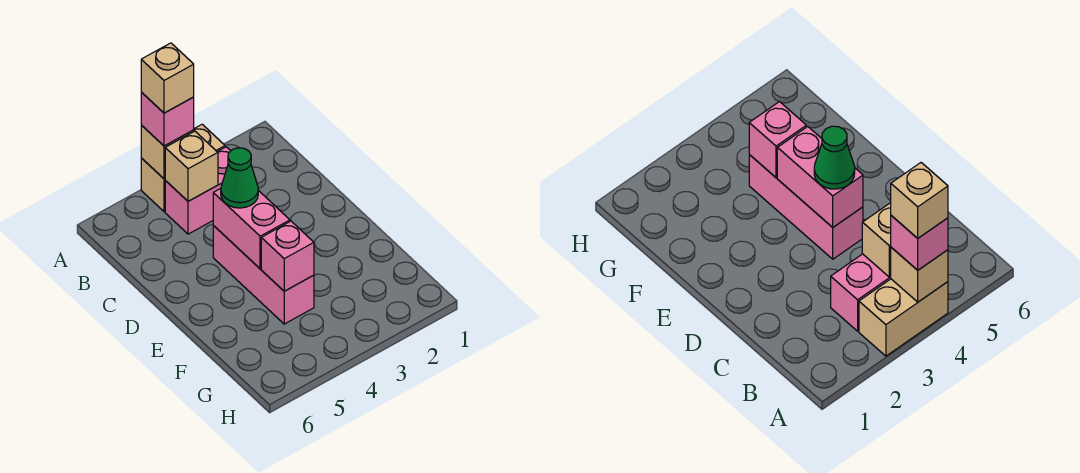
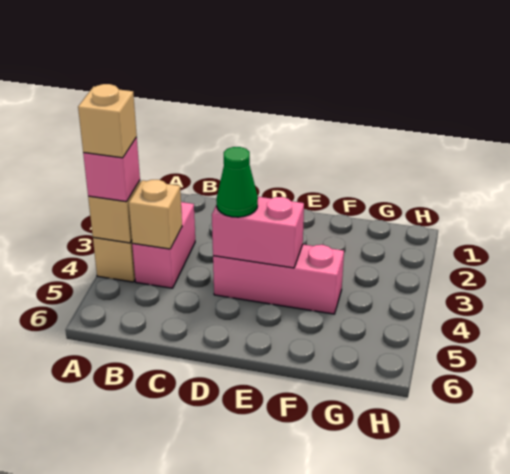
pink 1x1 brick [261,221,314,291] -> none

